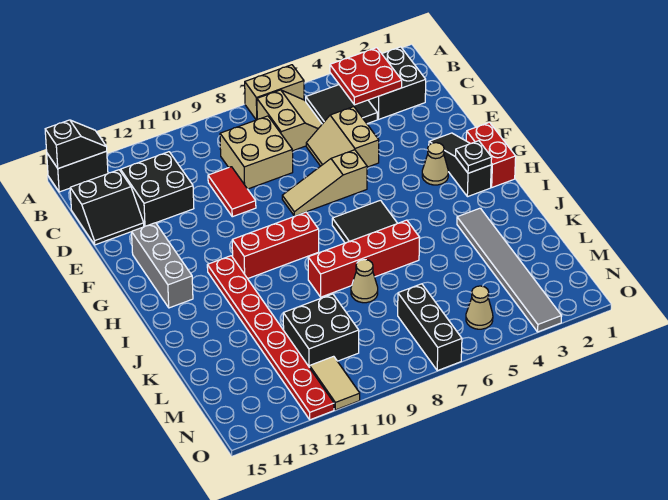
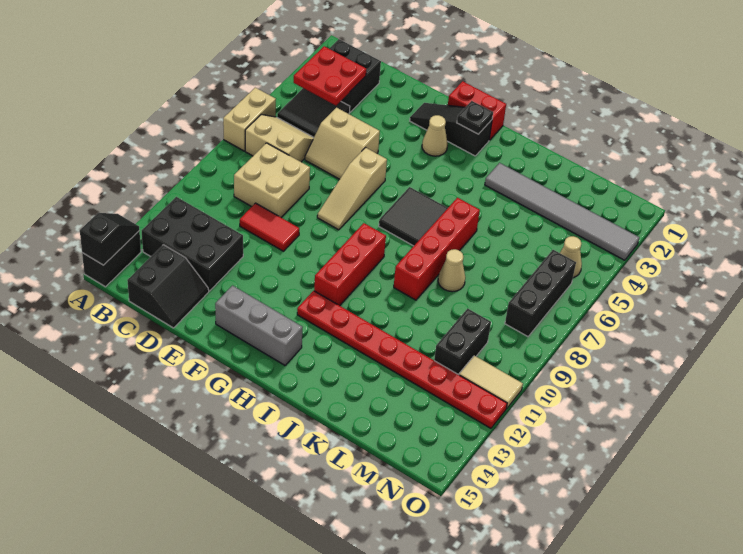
black 2x2 brick [121,152,194,226] -> black 2x3 brick [142,197,243,291]
black 2x2 brick [283,294,359,368] -> black 1x2 brick [434,309,491,375]
black 1x3 brick [398,284,462,371] -> black 1x3 brick turned to [505,250,576,337]

